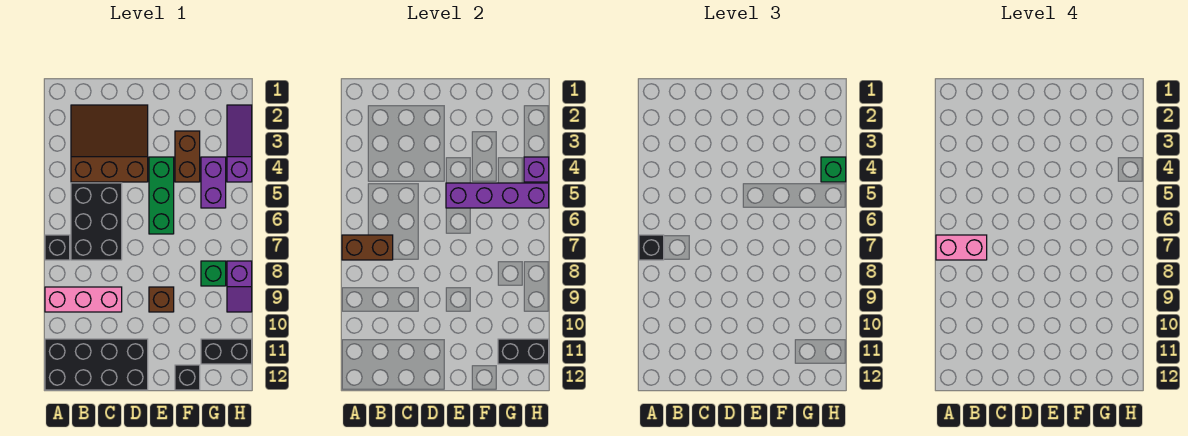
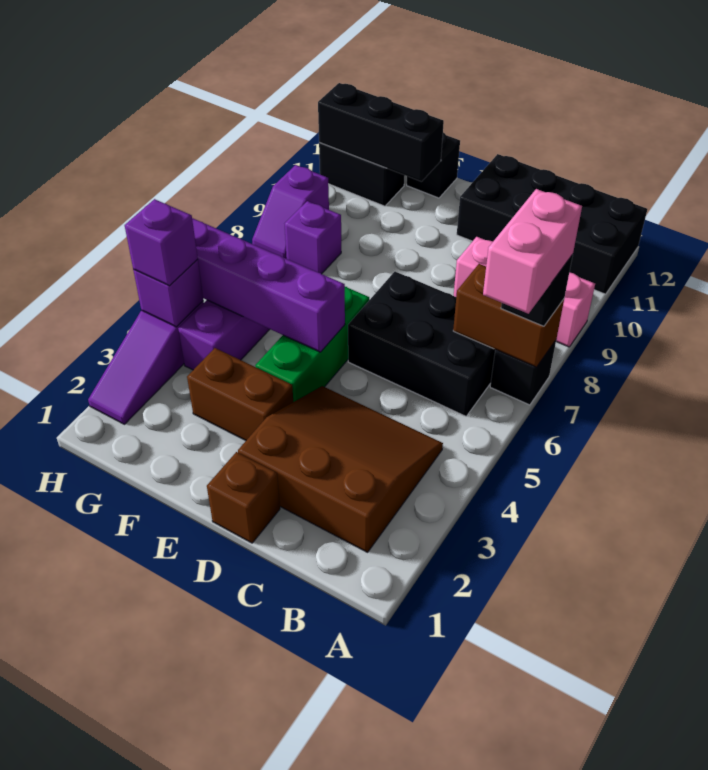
pink 1x2 brick [936,235,987,260] -> pink 1x2 brick turned to [483,189,582,314]
brown 3x3 slope [71,105,148,182] -> brown 3x3 slope turned to [238,386,443,552]
black 2x3 brick [71,183,122,260] -> black 2x3 brick turned to [348,272,495,416]
brown 1x1 brick [149,287,174,312] -> brown 1x1 brick moved to [207,452,280,543]
brown 1x2 brick [175,131,200,182] -> brown 1x2 brick turned to [187,348,293,440]
green 1x1 brick [201,261,226,286] -> purple 1x1 brick [285,201,341,274]
black 1x2 brick [498,339,549,364] -> black 1x3 brick [318,83,444,182]
green 1x1 brick [821,157,846,182] -> purple 1x1 brick [125,199,198,286]
purple 1x2 slope [227,261,252,312] -> purple 1x2 slope turned to [252,165,329,259]

